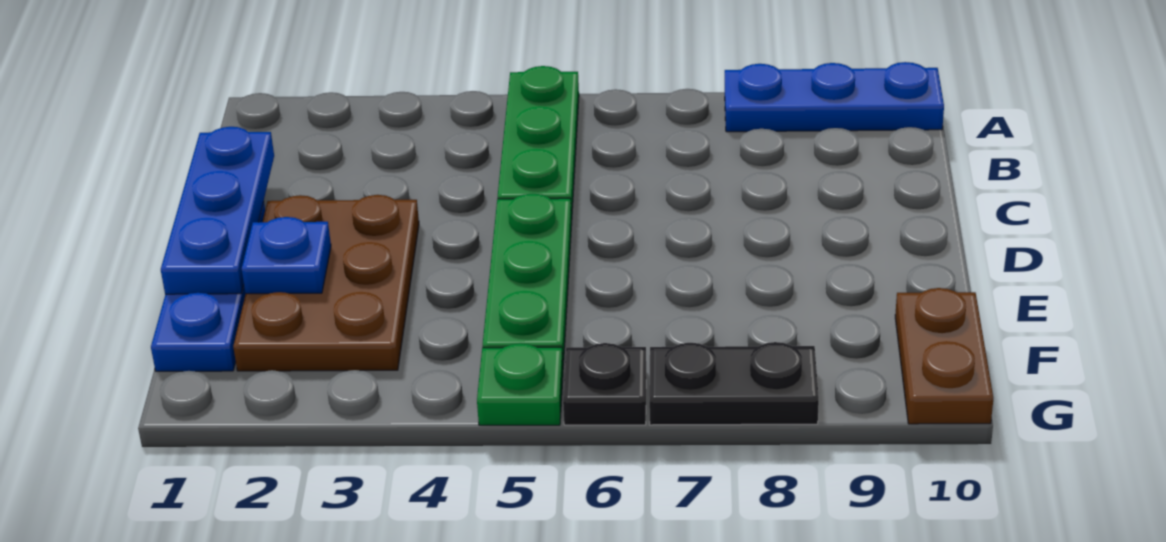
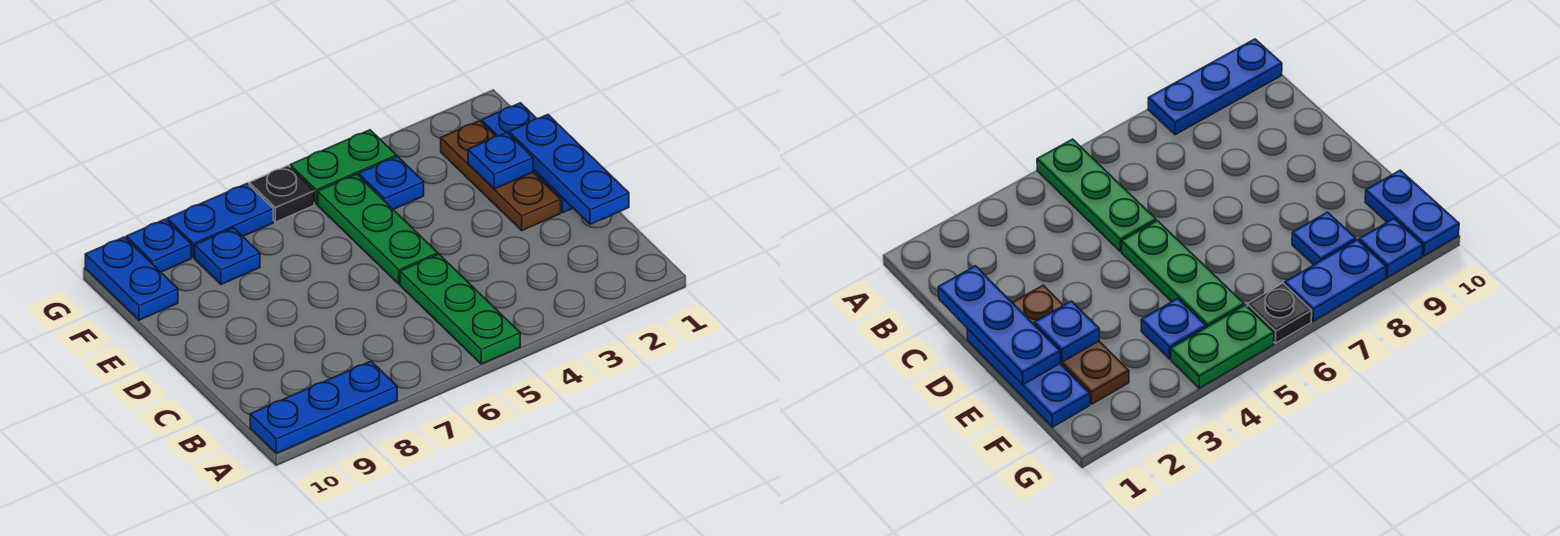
brown 2x3 plate [233,195,419,371] -> brown 1x3 plate [441,121,561,230]
none -> blue 1x1 plate [359,156,424,209]
none -> blue 1x1 plate [195,228,260,284]
brown 1x2 plate [895,288,993,424] -> blue 1x2 plate [85,237,178,320]
green 1x1 plate [477,343,563,425] -> green 1x2 plate [290,130,396,204]
black 1x2 plate [649,342,819,425] -> blue 1x2 plate [167,183,273,258]
none -> blue 1x1 plate [126,219,191,272]

